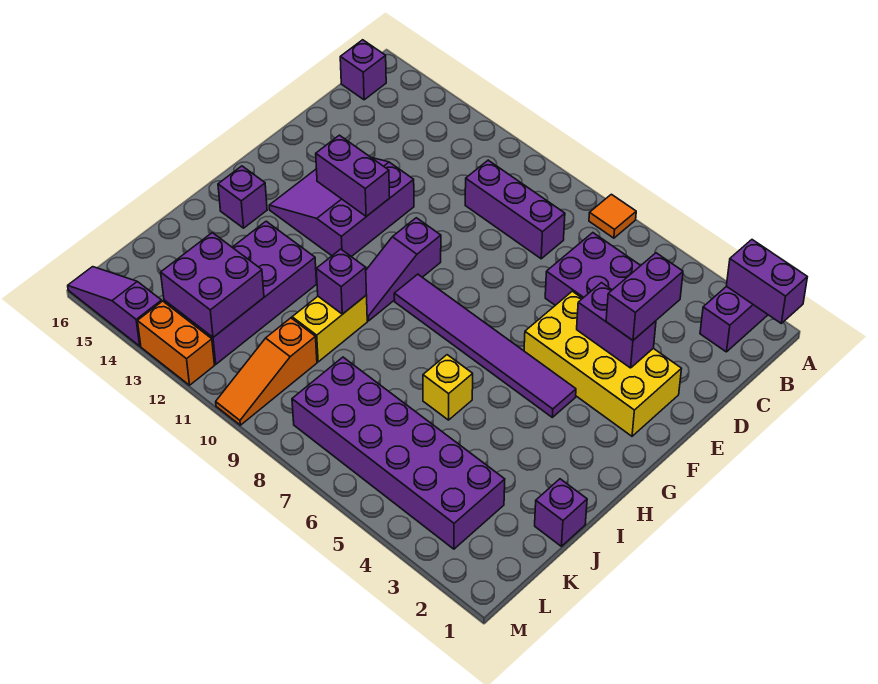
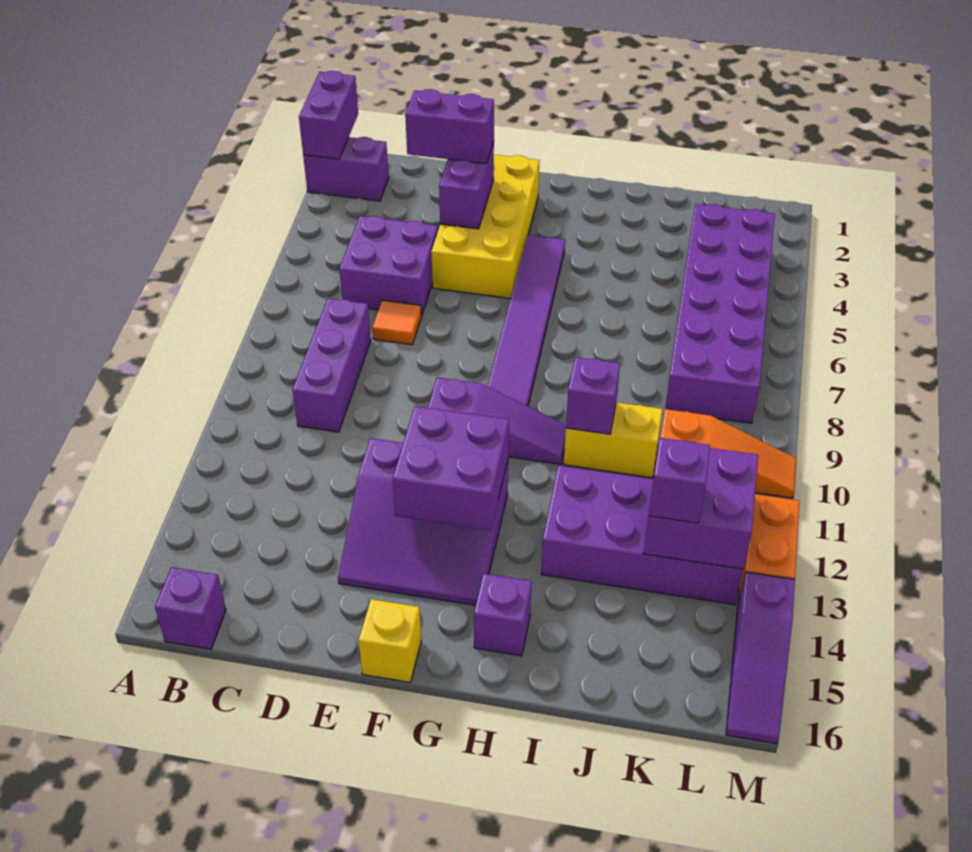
orange 1x1 tile [589,194,636,238] -> orange 1x1 tile moved to [372,300,421,345]
purple 1x2 brick [316,135,390,216] -> purple 2x2 brick [393,406,509,531]
yellow 1x1 brick [423,355,473,420] -> yellow 1x1 brick moved to [359,599,421,682]
purple 1x1 brick [535,479,587,546] -> purple 1x1 brick moved to [649,438,710,523]

